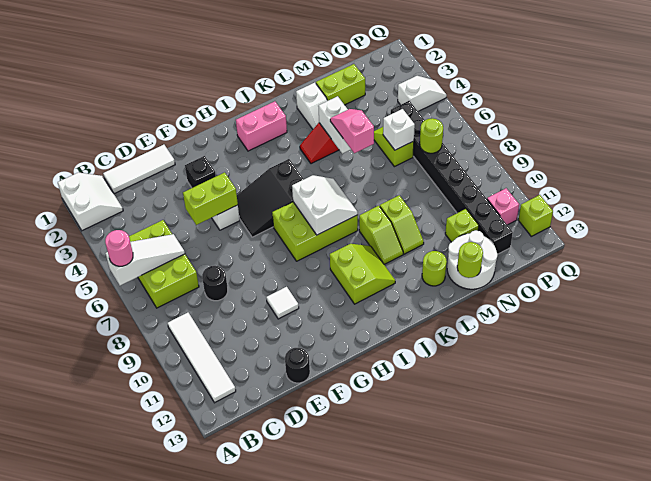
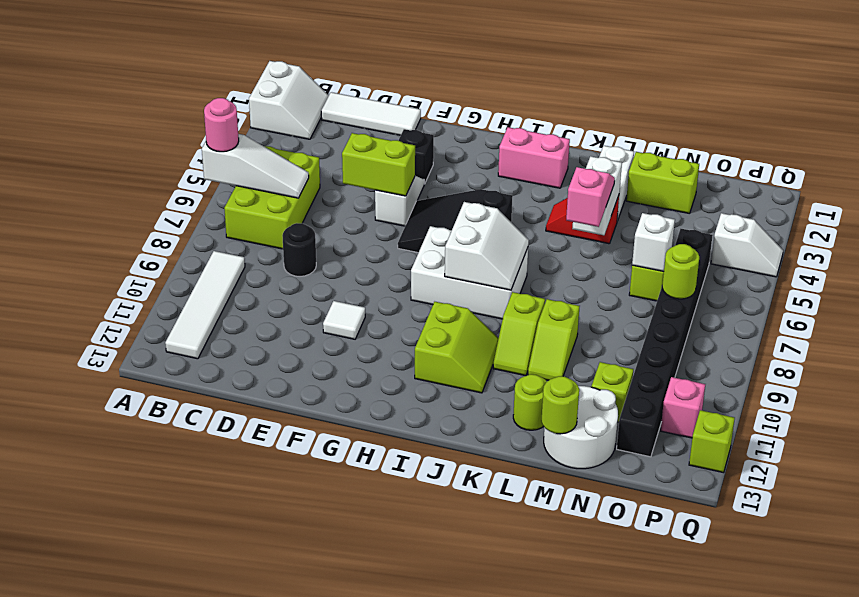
black 1x1 round brick [285,348,310,383] -> none
lime 2x3 brick [272,202,358,261] -> white 2x3 brick [411,226,528,319]

